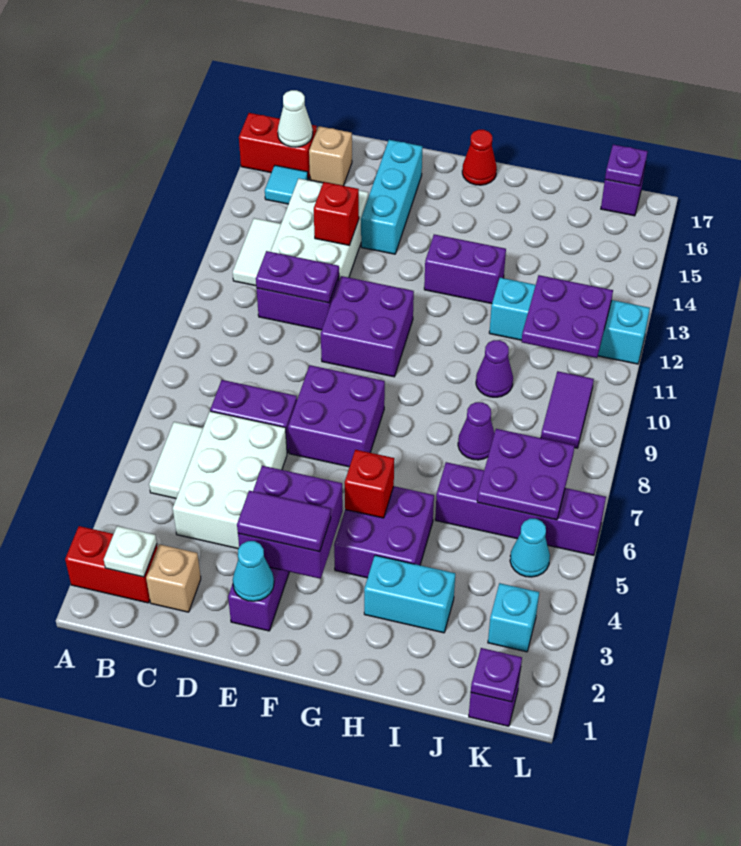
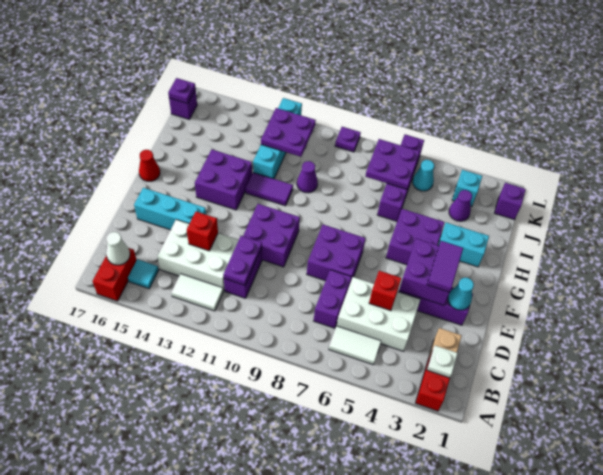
tan 1x1 brick [309,126,352,186] -> none
red 1x1 brick [345,450,394,518] -> red 1x1 brick moved to [369,271,401,311]
purple 1x2 brick [424,234,506,304] -> purple 2x2 brick [195,150,252,210]
cyan 1x2 brick [364,555,455,633] -> cyan 1x2 brick turned to [438,223,489,267]
purple 1x1 cone [458,402,495,460] -> purple 1x1 cone moved to [449,190,472,221]
purple 1x1 plate [471,648,522,702] -> purple 1x1 plate moved to [335,127,361,152]
purple 1x2 tile [541,371,594,448] -> purple 1x2 tile moved to [245,173,293,206]

